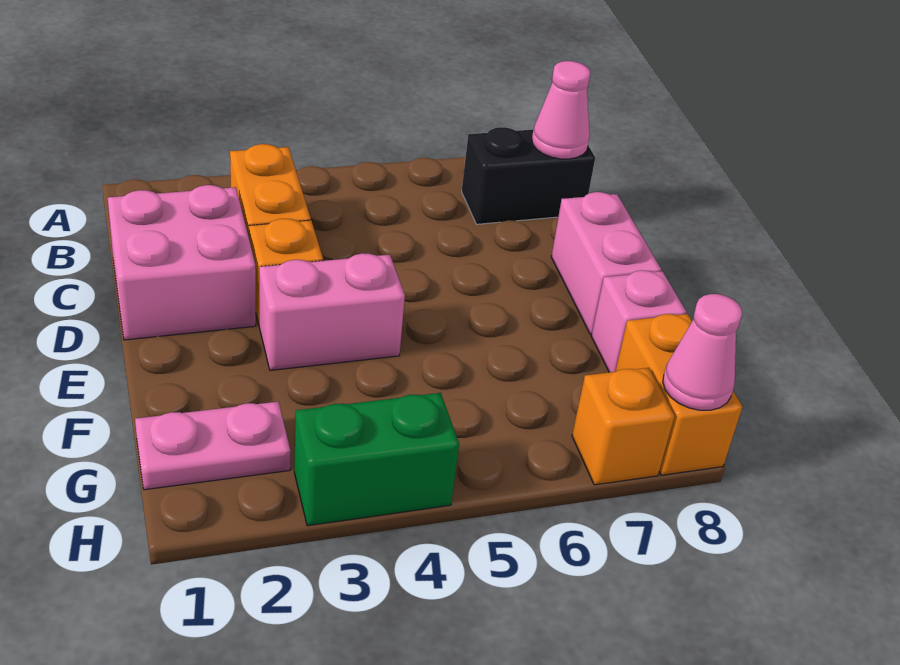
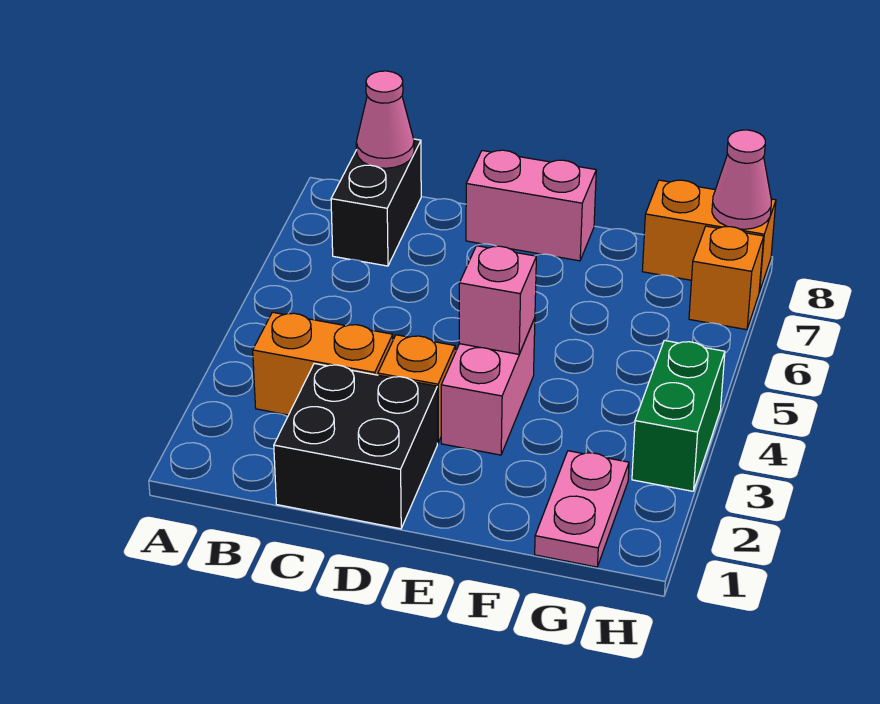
pink 2x2 brick [108,185,256,340] -> black 2x2 brick [274,364,437,529]
pink 1x1 brick [591,270,686,372] -> pink 1x1 brick moved to [459,246,536,354]

